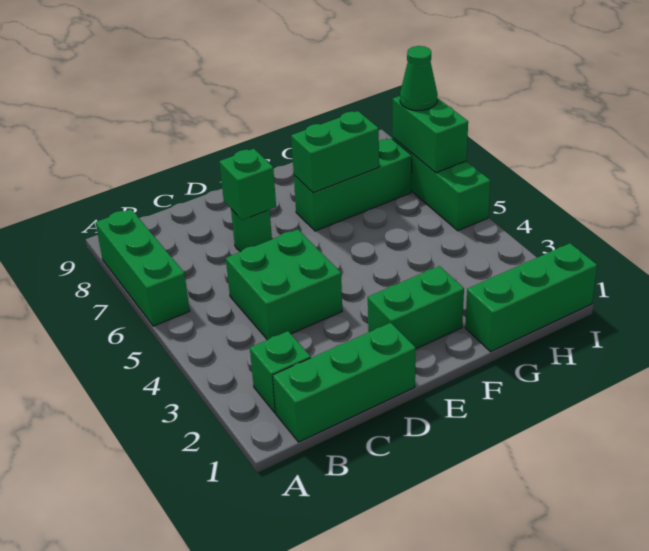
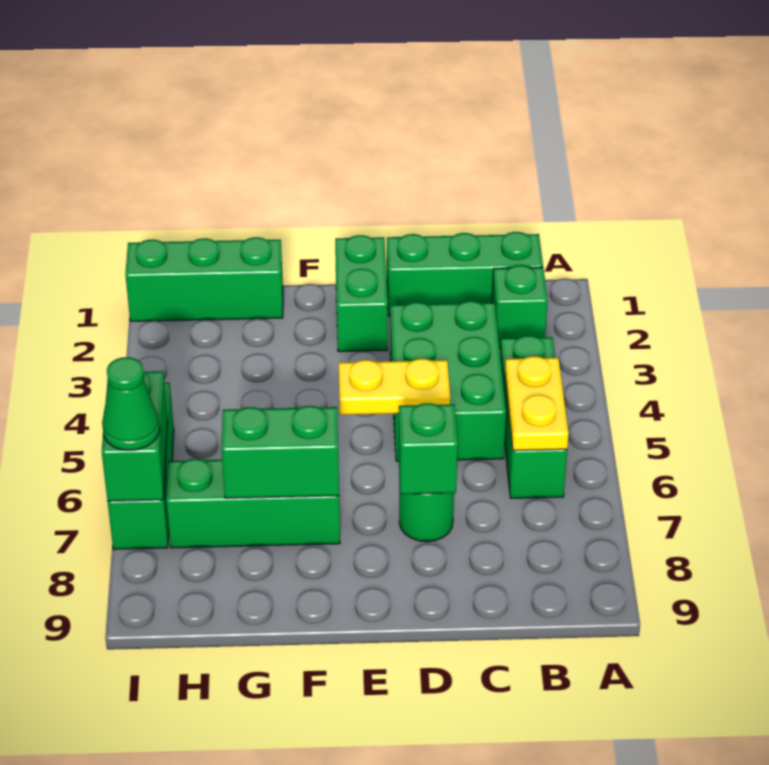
green 1x3 brick [95,209,190,326] -> green 1x3 brick moved to [500,336,567,498]
none -> yellow 1x2 plate [505,356,569,451]
green 2x2 brick [226,229,342,340] -> green 2x3 brick [390,301,506,461]
none -> yellow 1x2 plate [339,359,450,415]
green 1x2 brick [368,266,464,349] -> green 1x2 brick turned to [335,235,388,352]

